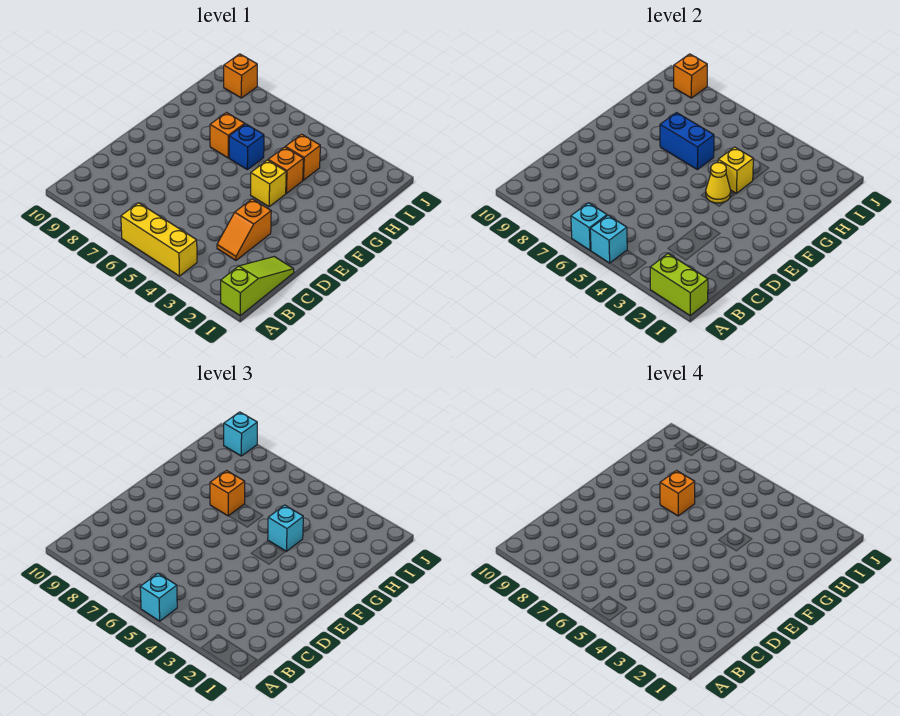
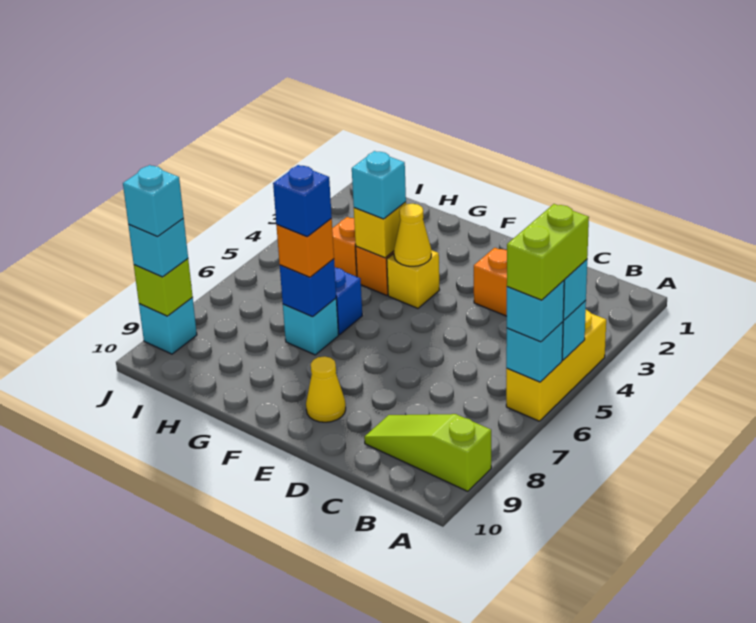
lime 1x3 slope [221,257,294,315] -> lime 1x3 slope moved to [364,414,491,491]
lime 1x2 brick [650,254,708,315] -> lime 1x2 brick moved to [507,204,589,300]
none -> cyan 1x1 brick [507,281,564,342]
none -> yellow 1x1 cone [306,356,346,422]
blue 1x2 brick [660,113,714,170] -> blue 1x1 brick [280,259,336,317]
orange 1x1 brick [210,113,245,158] -> cyan 1x1 brick [283,298,339,355]
orange 1x1 brick [660,471,695,516] -> blue 1x1 brick [273,165,332,237]
orange 1x1 brick [224,54,257,98] -> cyan 1x1 brick [139,298,197,354]
orange 1x1 brick [674,54,707,98] -> lime 1x1 brick [134,259,193,316]
none -> cyan 1x1 brick [123,165,184,236]

